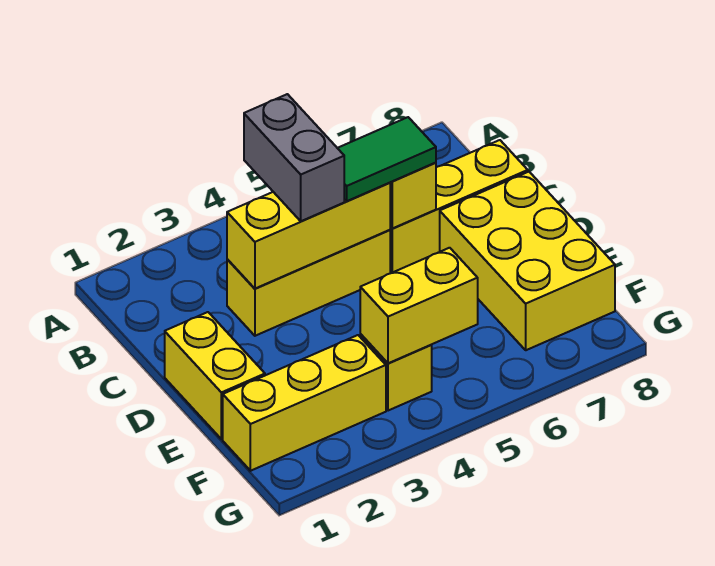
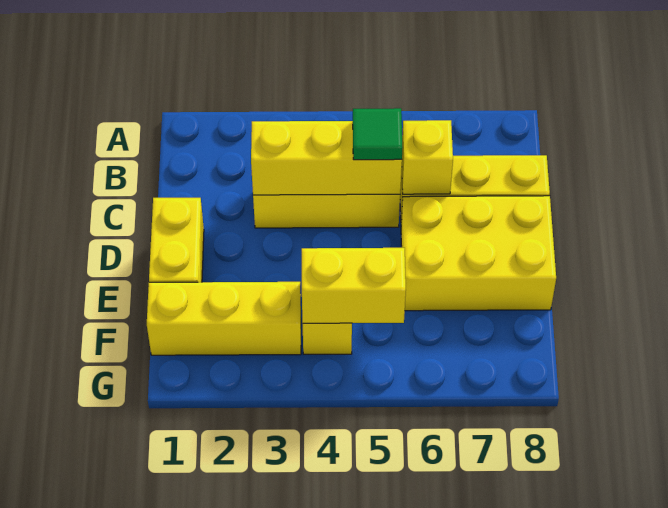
grey 1x2 brick [244,94,344,221] -> none
green 1x2 tile [338,117,436,201] -> green 1x1 tile [353,108,403,160]
yellow 2x3 brick [440,172,615,350] -> yellow 2x3 brick turned to [401,196,556,311]

